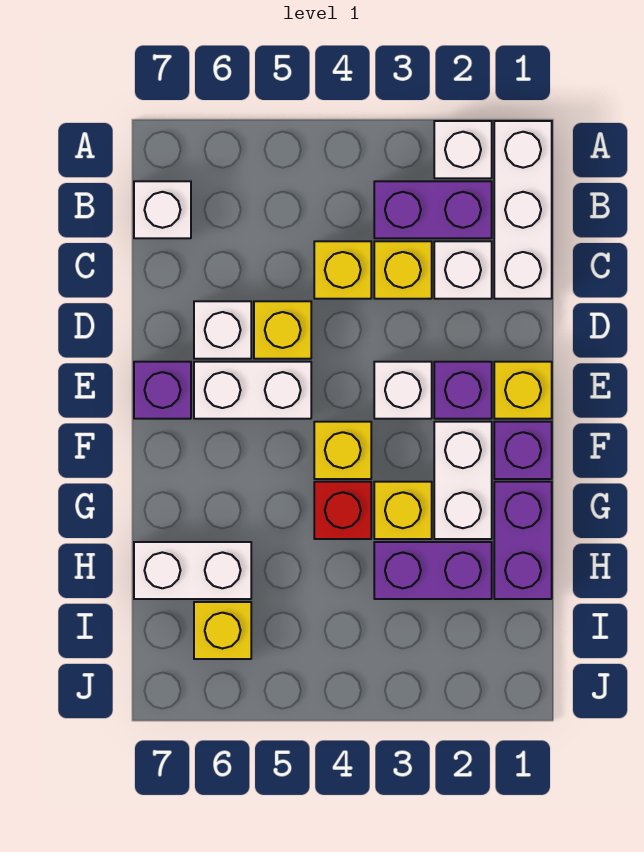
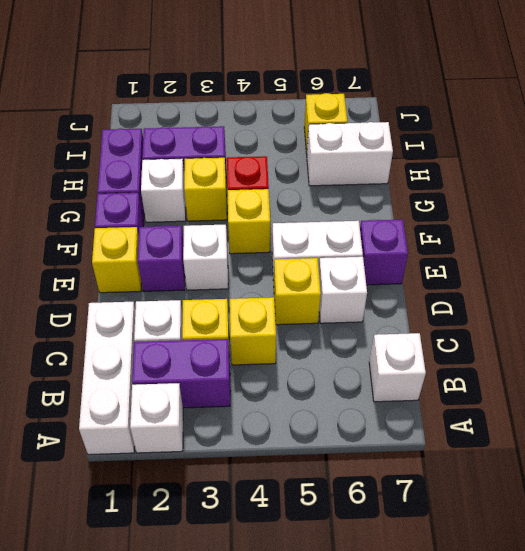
white 1x2 brick [434,422,492,539] -> white 1x1 brick [141,159,186,222]

